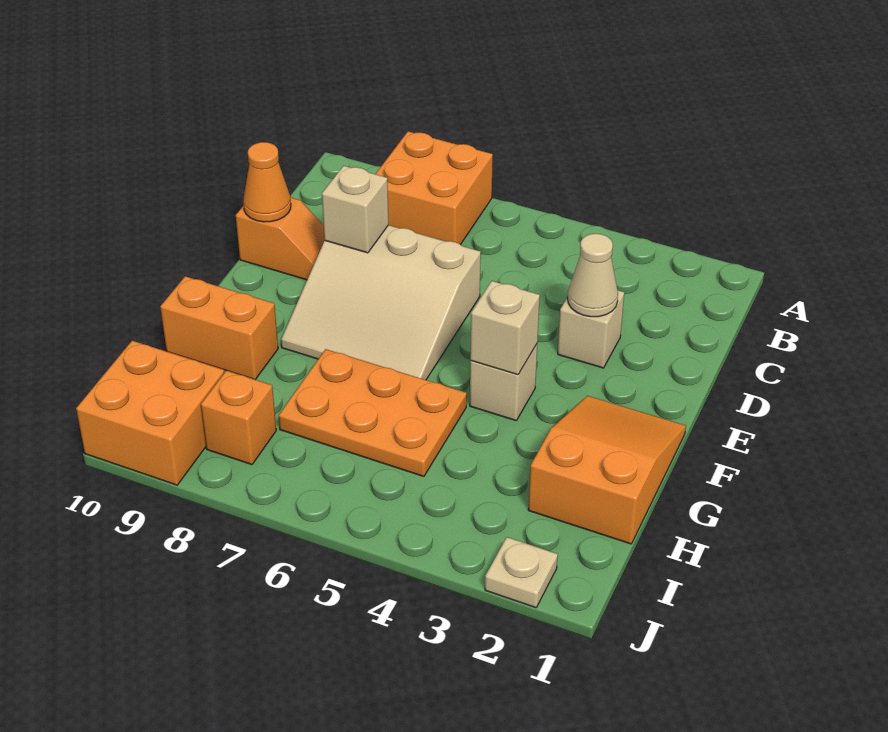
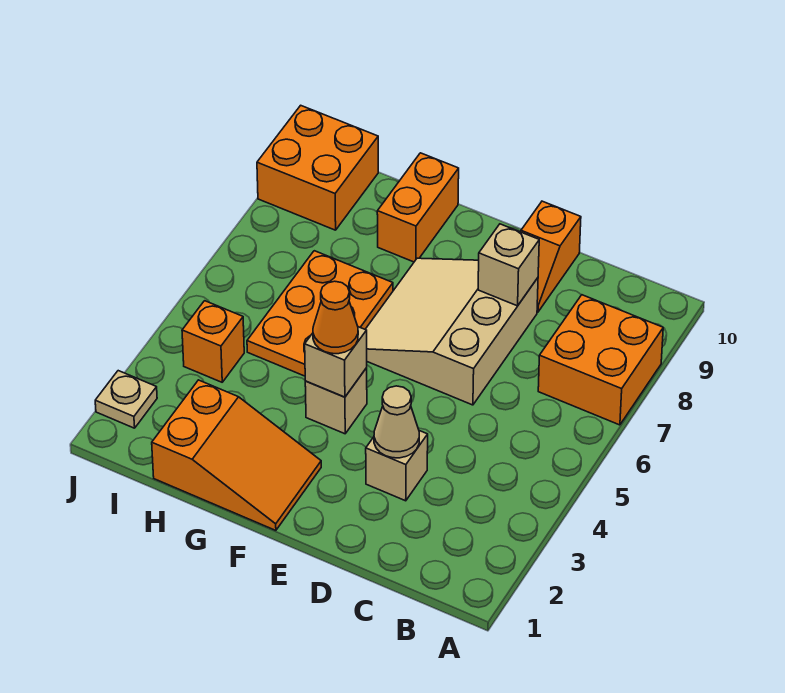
orange 1x1 cone [243,142,291,222] -> orange 1x1 cone moved to [313,281,358,354]
orange 1x1 brick [201,371,276,465] -> orange 1x1 brick moved to [182,301,244,382]

